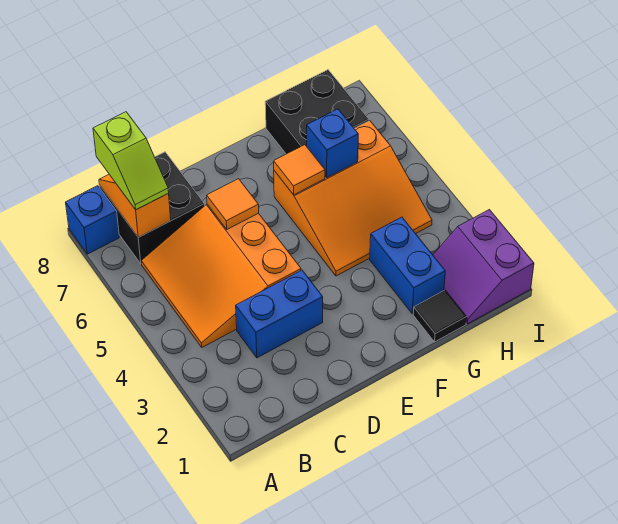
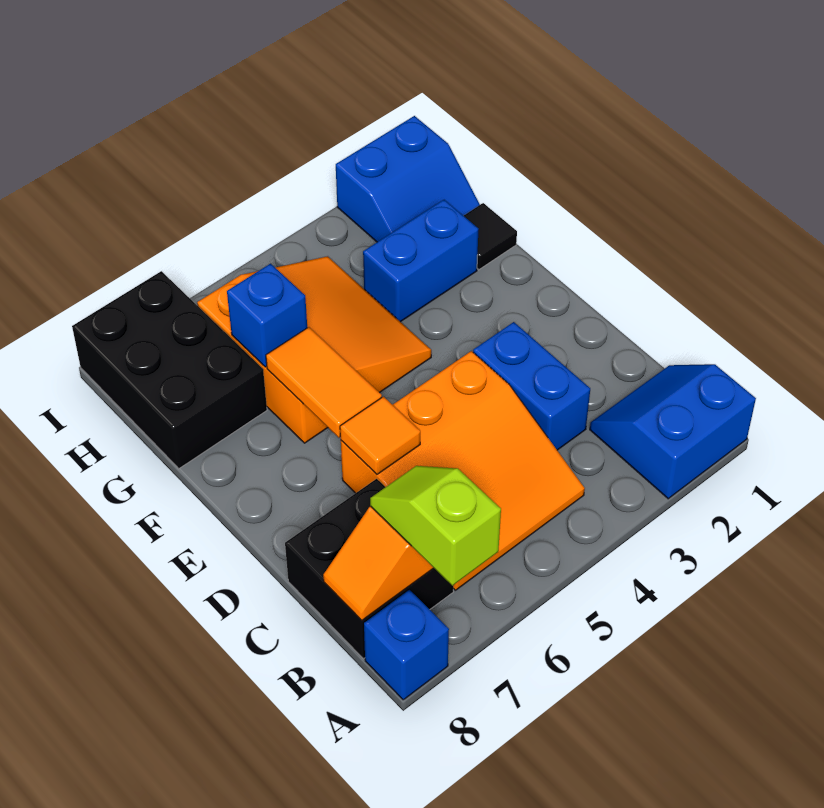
none -> blue 2x2 slope [590,364,756,499]
lime 1x2 slope [93,112,169,210] -> lime 1x2 slope turned to [370,466,501,586]
orange 1x1 tile [274,145,325,195] -> orange 1x2 tile [266,327,382,438]
black 2x2 brick [265,70,369,154] -> black 2x3 brick [72,271,267,469]
purple 2x2 slope [433,210,534,324] -> blue 2x2 slope [336,116,480,242]

